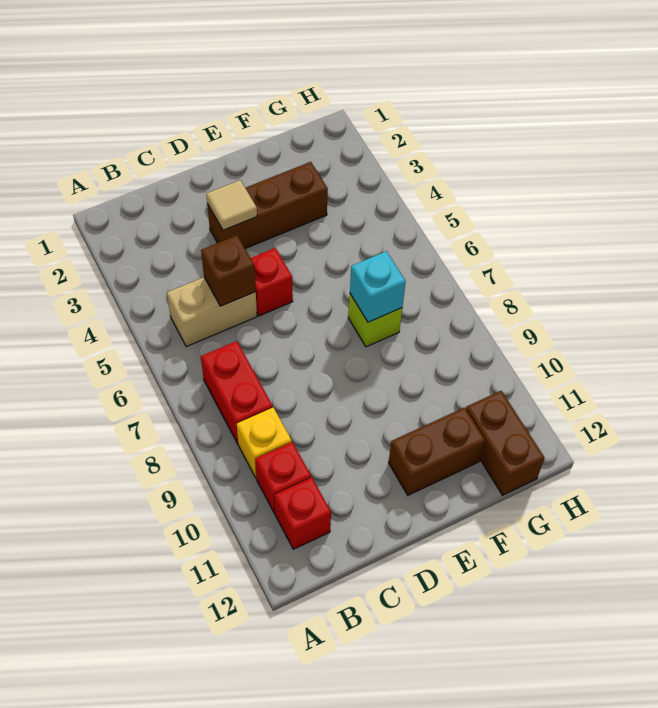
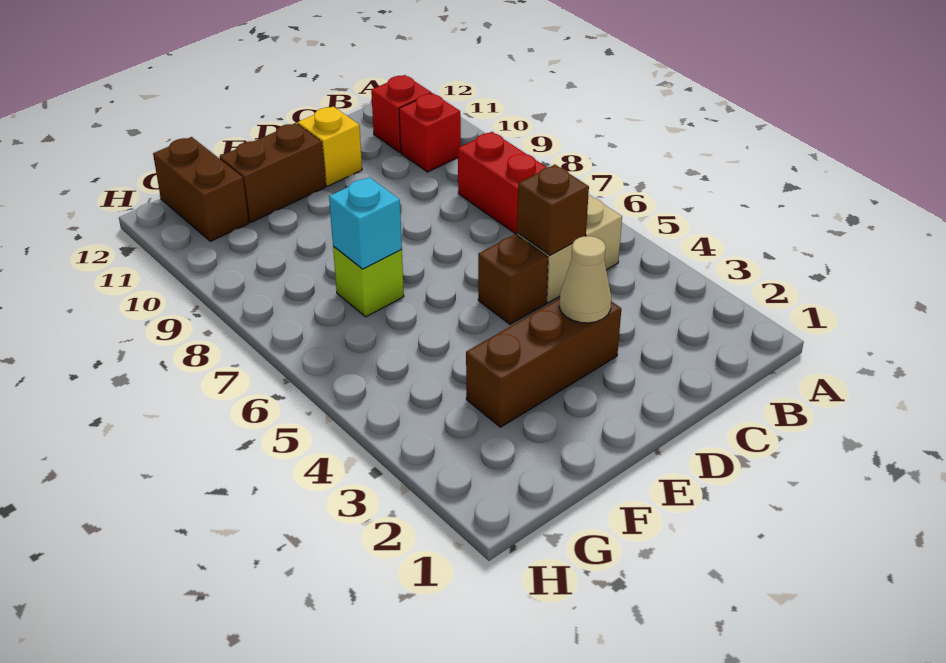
yellow 1x1 brick [237,408,292,478] -> yellow 1x1 brick moved to [298,107,362,186]
tan 1x1 tile [206,180,257,230] -> tan 1x1 cone [559,236,611,323]
red 1x1 brick [251,248,293,316] -> brown 1x1 brick [478,234,548,324]

